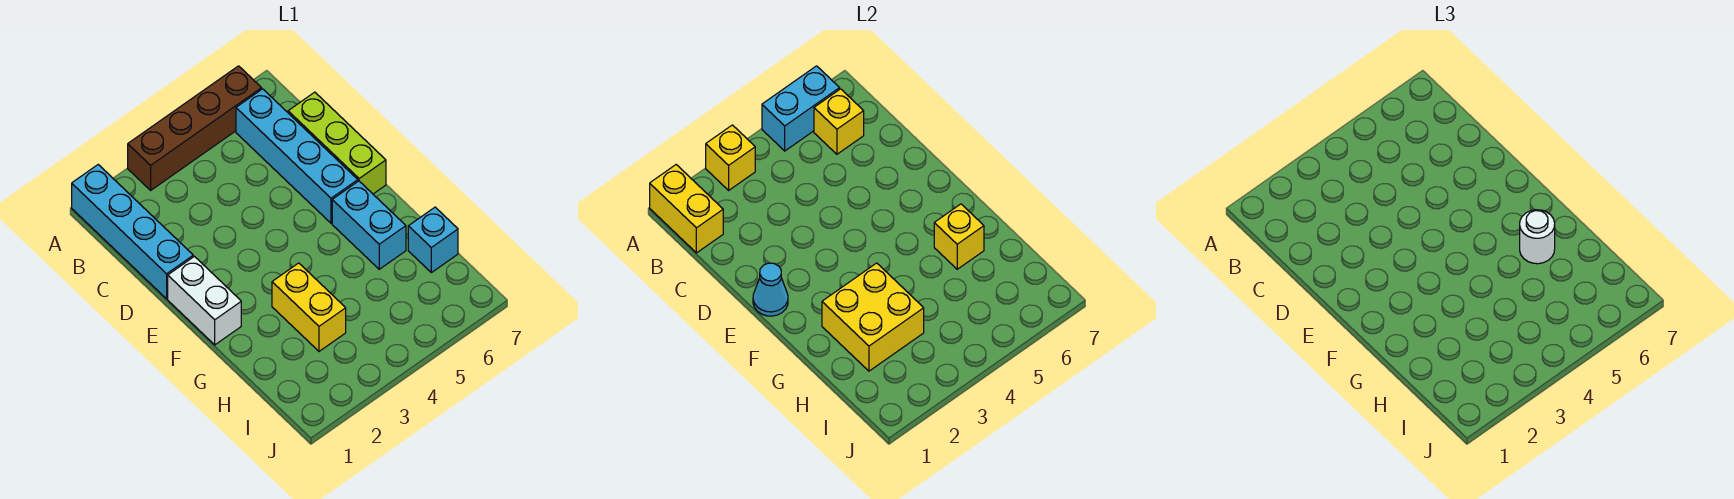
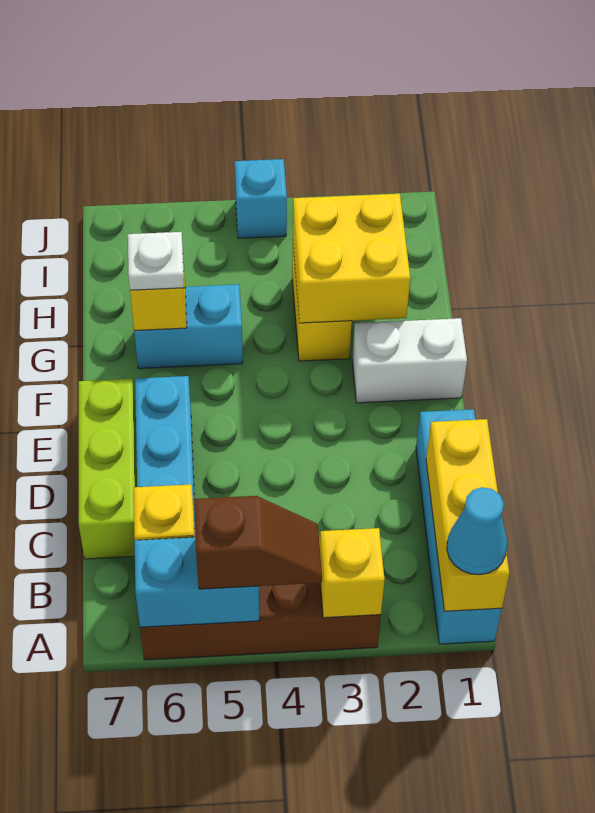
yellow 1x2 brick [650,165,723,253] -> yellow 1x3 brick [426,419,509,611]
none -> brown 1x2 slope [194,496,322,589]
white 1x2 brick [168,257,241,345] -> white 1x2 brick turned to [352,318,467,403]
cyan 1x1 cone [753,263,788,316] -> cyan 1x1 cone moved to [447,487,507,575]
cyan 1x2 brick [332,181,406,269] -> cyan 1x2 brick turned to [134,284,243,369]
white 1x1 round brick [1520,210,1555,264] -> white 1x1 plate [128,232,184,290]
cyan 1x1 brick [408,207,458,273] -> cyan 1x1 brick moved to [235,159,287,238]

